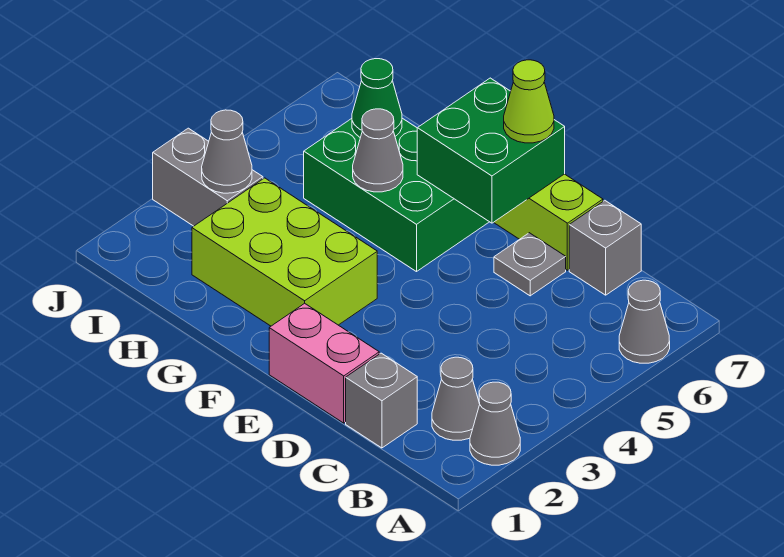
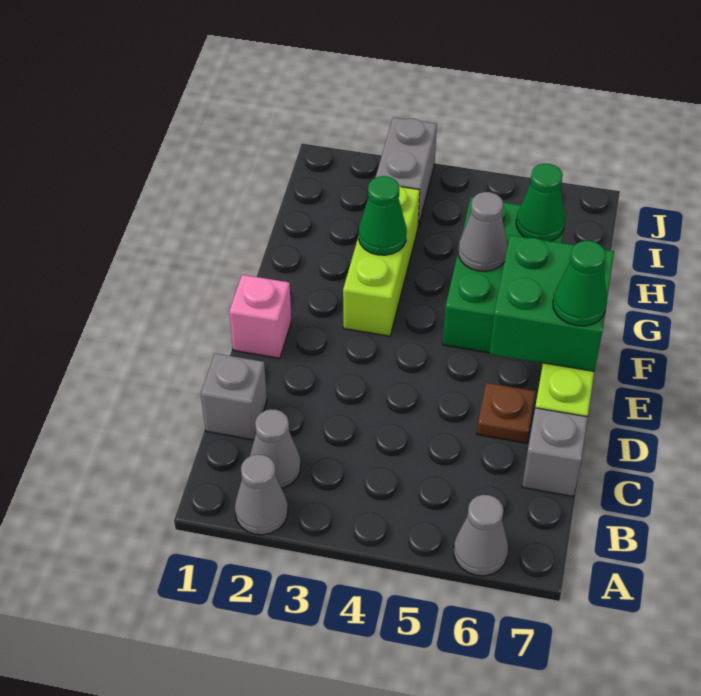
pink 1x2 brick [269,303,379,423] -> pink 1x1 brick [229,275,291,358]
grey 1x1 plate [494,233,566,296] -> brown 1x1 plate [477,383,536,443]
lime 1x1 cone [504,60,554,143] -> green 1x1 cone [553,241,607,326]
lime 2x3 brick [192,178,377,326] -> lime 1x3 brick [343,186,420,336]
none -> green 1x1 cone [359,176,407,255]
grey 1x1 cone [202,110,252,193] -> none

